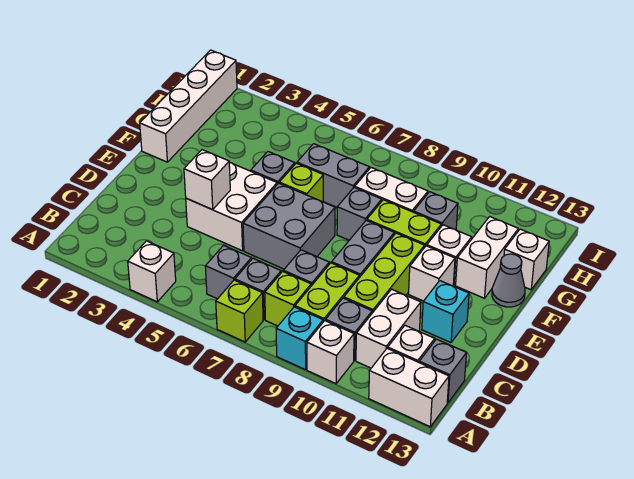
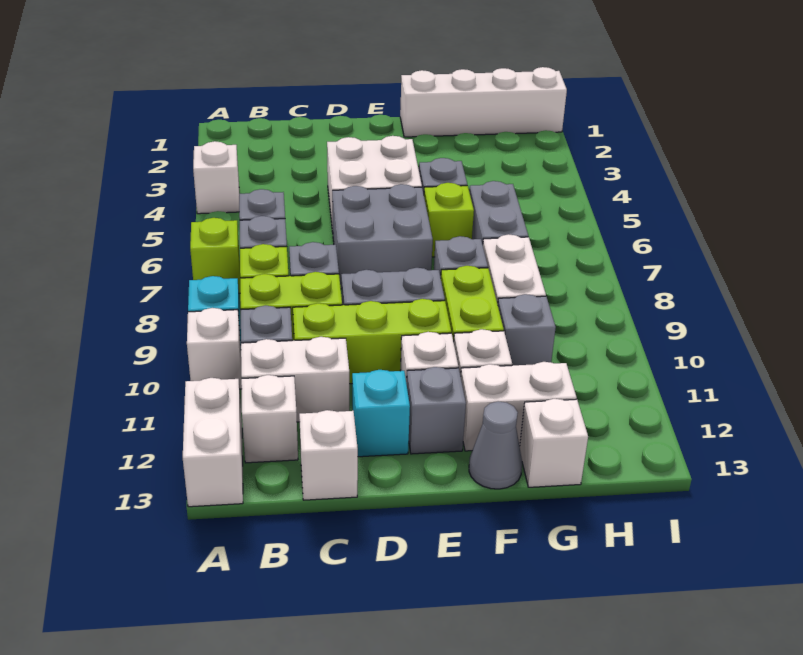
grey 1x1 brick [419,339,466,403] -> grey 1x1 brick moved to [407,367,466,454]
white 1x1 brick [184,150,230,210] -> white 1x1 brick moved to [299,410,358,500]

